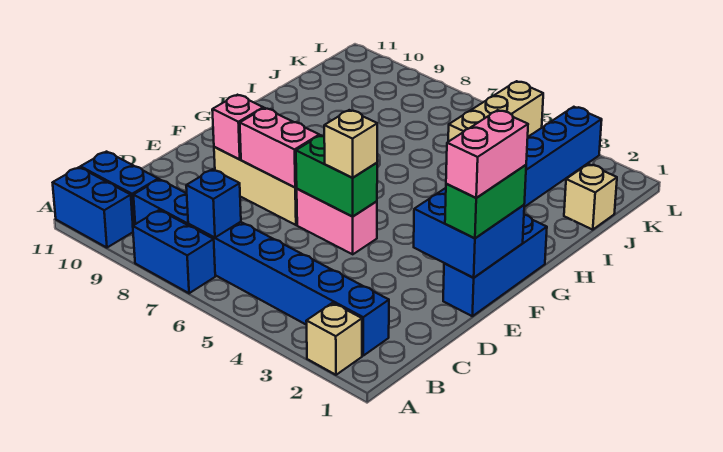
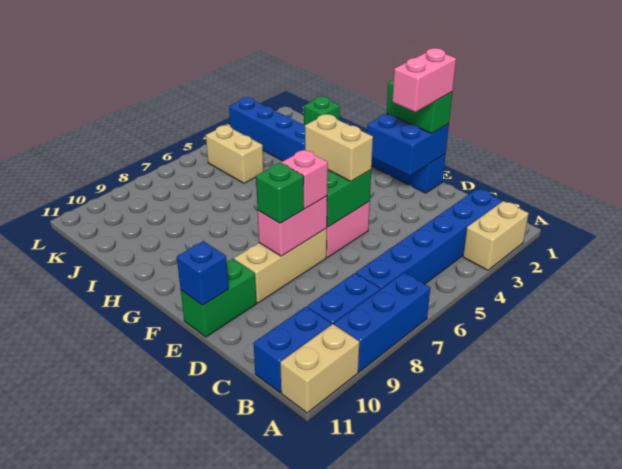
tan 1x1 brick [306,303,362,375] -> tan 1x2 brick [463,201,529,270]
blue 1x2 brick [133,210,215,293] -> blue 1x3 brick [334,273,430,372]
blue 1x2 brick [53,167,133,248] -> tan 1x2 brick [280,324,359,413]
blue 1x1 brick [186,169,241,237] -> blue 1x1 brick moved to [177,241,229,305]
pink 1x2 brick [446,110,528,198] -> pink 1x2 brick turned to [392,48,456,112]
tan 1x1 brick [324,110,377,178] -> tan 1x2 brick [305,114,373,181]
none -> green 1x1 brick [256,163,304,223]
pink 1x1 brick [212,95,263,159] -> pink 1x1 brick moved to [281,150,328,209]
none -> green 1x2 brick [181,259,257,337]
tan 1x1 brick [564,164,617,230] -> green 1x1 brick [304,97,339,125]
tan 1x3 brick [448,81,543,142] -> tan 1x2 brick [206,125,264,183]

